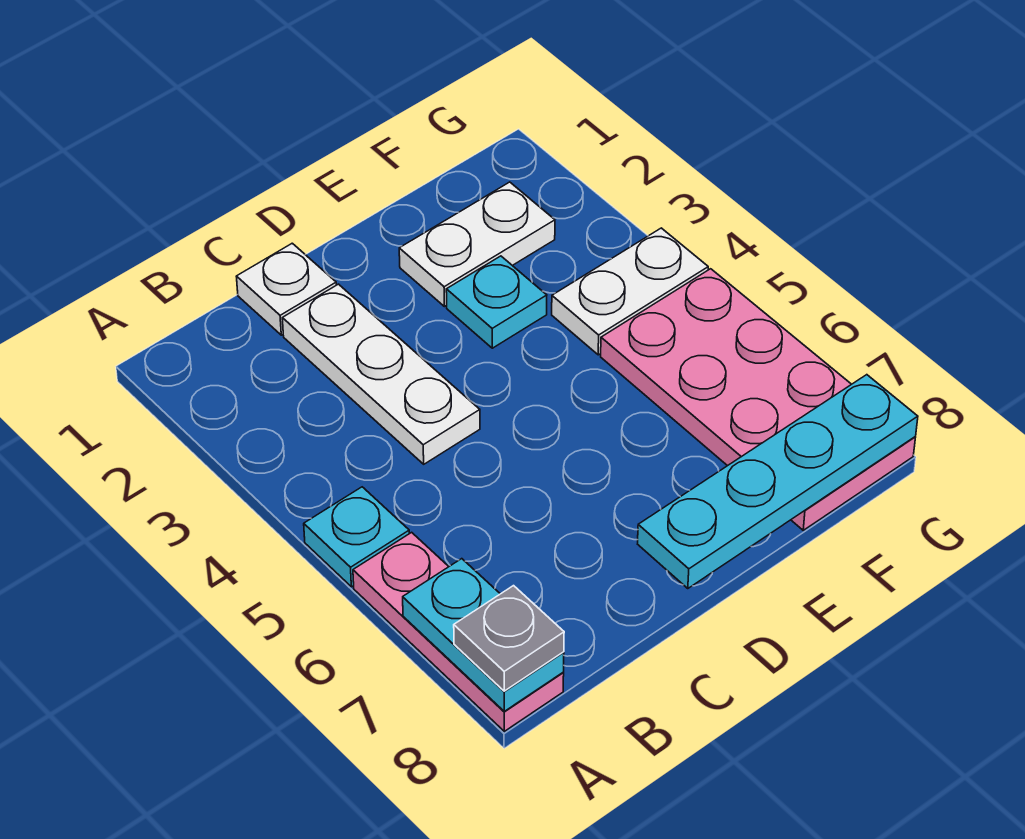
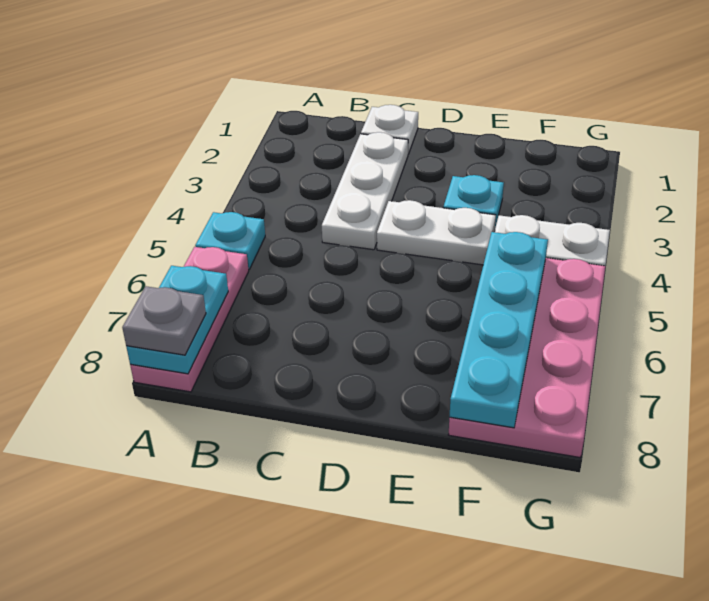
cyan 1x4 plate [638,375,918,589] -> cyan 1x4 plate turned to [449,232,548,428]
white 1x2 plate [399,182,555,307] -> white 1x2 plate moved to [377,200,496,265]

